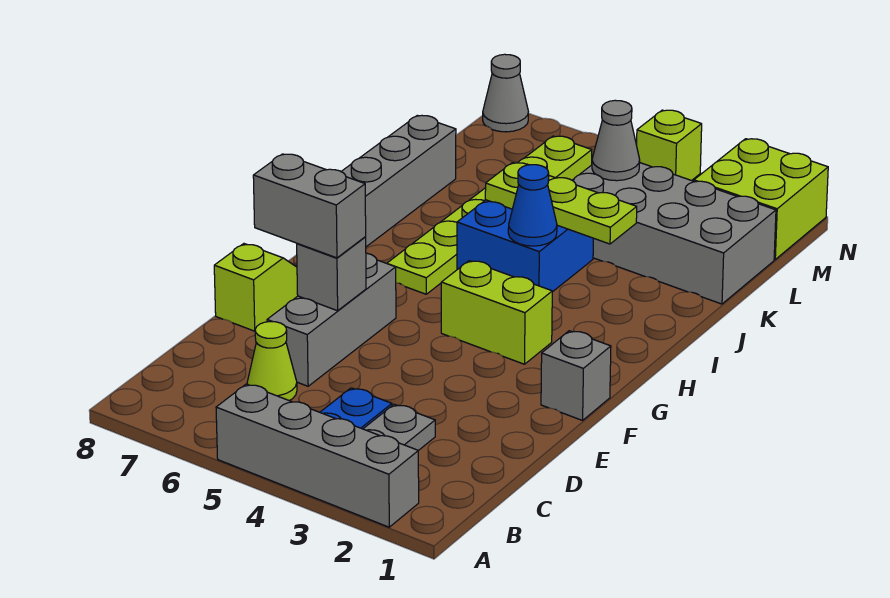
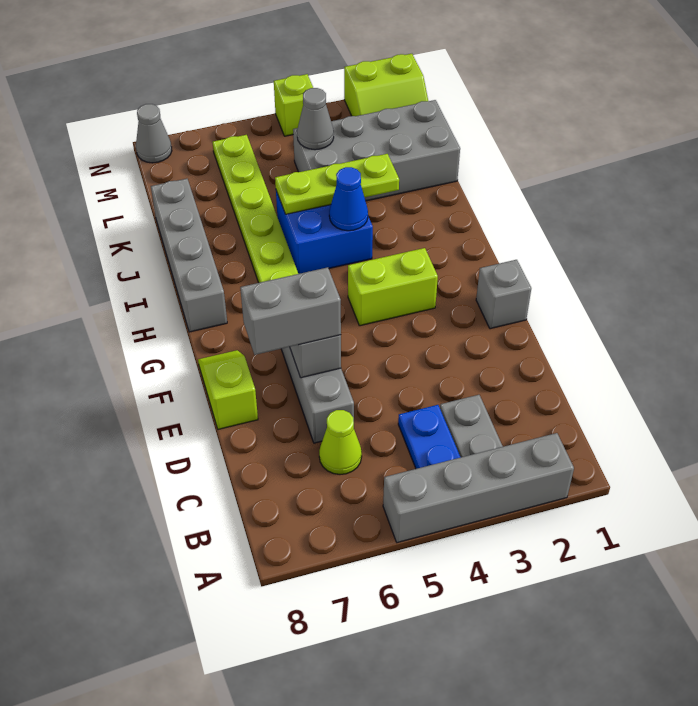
lime 2x2 brick [694,139,828,259] -> lime 2x2 slope [344,54,428,116]

